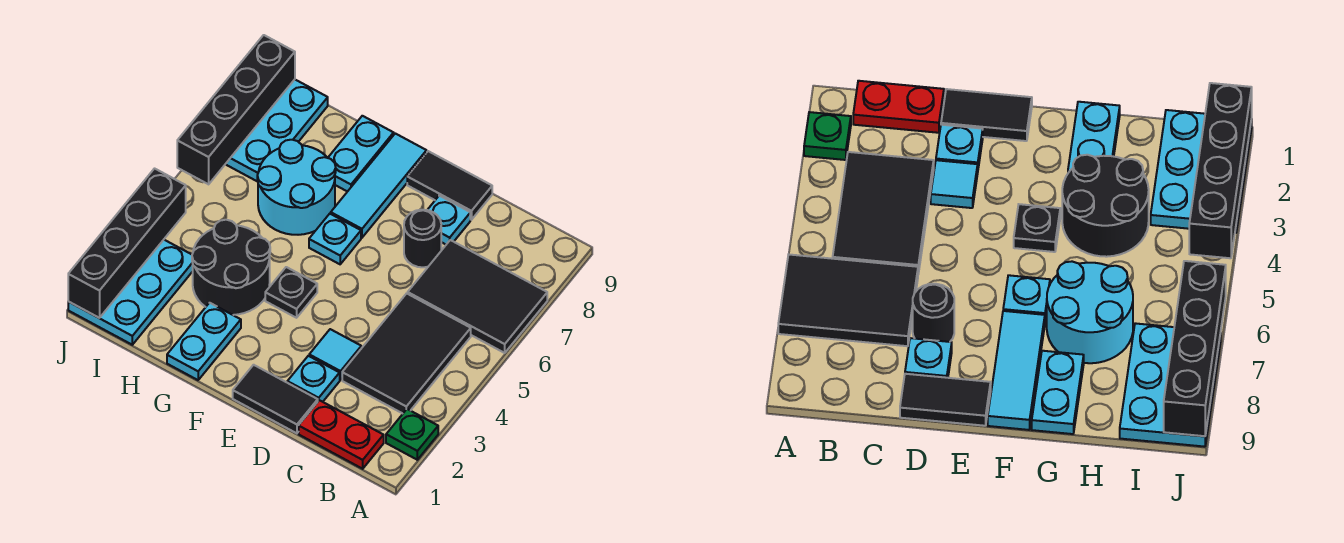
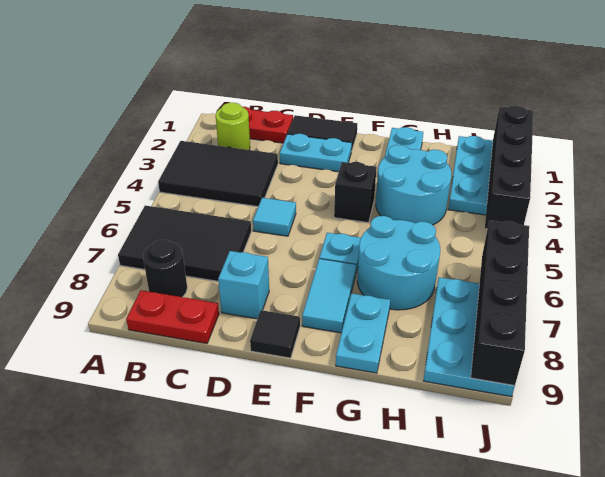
green 1x1 plate [386,409,438,460] -> none
none -> lime 1x1 round brick [216,103,250,150]
black 2x3 tile [342,293,471,414] -> black 2x3 tile turned to [158,141,278,206]
none -> red 1x2 plate [126,290,219,344]
cyan 1x1 plate [287,356,340,402] -> cyan 1x2 plate [280,134,352,172]
cyan 1x1 tile [309,329,361,380] -> cyan 1x1 tile moved to [253,198,296,236]
black 1x1 round brick [404,210,441,267] -> black 1x1 round brick moved to [143,240,187,297]
cyan 1x1 plate [428,196,470,244] -> cyan 1x1 brick [218,251,269,319]
black 1x2 tile [407,151,492,220] -> black 1x1 tile [250,310,300,358]
black 1x1 plate [265,267,317,318] -> black 1x1 brick [334,162,377,223]
cyan 1x3 tile [331,133,427,238] -> cyan 1x2 tile [302,259,356,333]
black 2x2 round brick [192,220,270,315] -> cyan 2x2 round brick [376,145,452,225]

